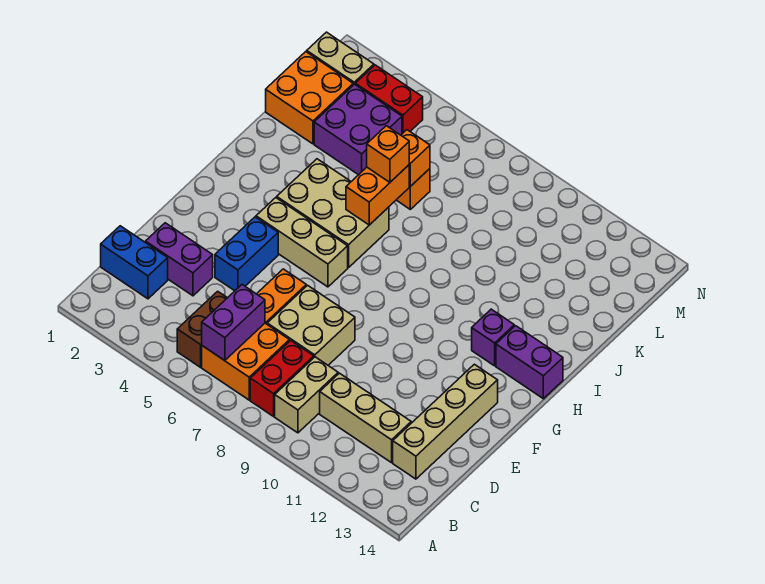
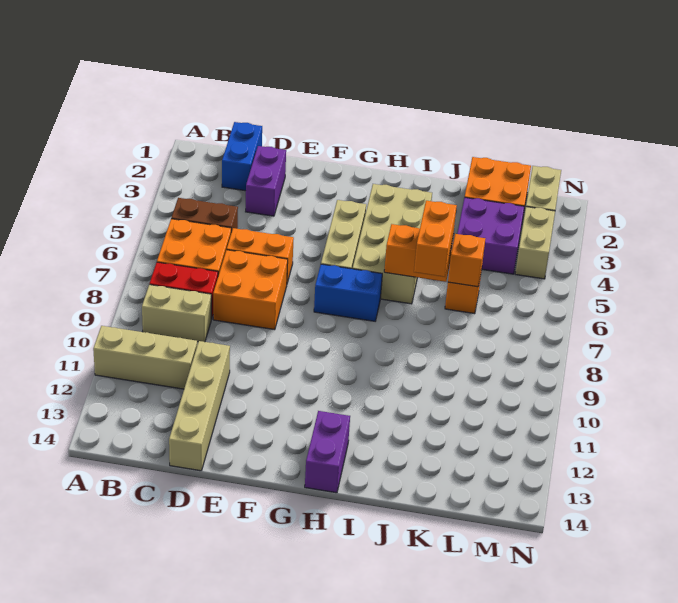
purple 1x2 brick [202,285,265,361] -> none
tan 1x3 brick [320,373,411,463] -> tan 1x3 brick turned to [93,326,197,389]
tan 1x4 brick [393,364,498,479] -> tan 1x4 brick turned to [169,341,230,471]
tan 2x2 brick [267,285,355,365] -> orange 2x2 brick [213,250,288,330]
blue 1x2 brick [215,217,278,291] -> blue 1x2 brick moved to [314,264,382,321]
tan 2x3 brick [277,159,389,268] -> tan 2x4 brick [353,184,432,304]
purple 1x1 brick [472,309,514,366] -> none
orange 1x1 brick [367,126,409,182] -> orange 1x2 brick [414,201,457,277]
red 1x2 brick [355,65,423,134] -> tan 1x2 brick [515,207,555,279]

